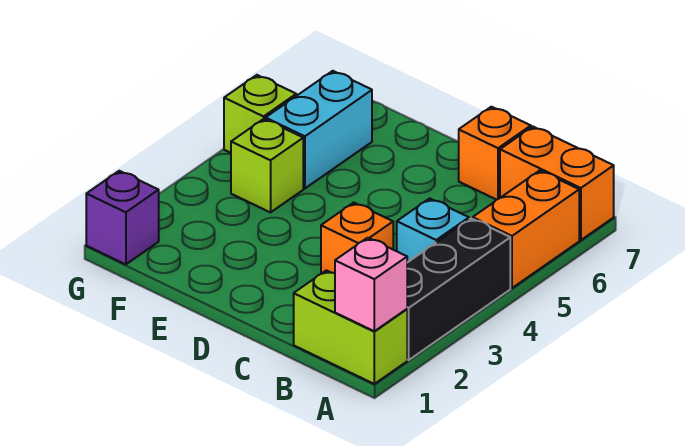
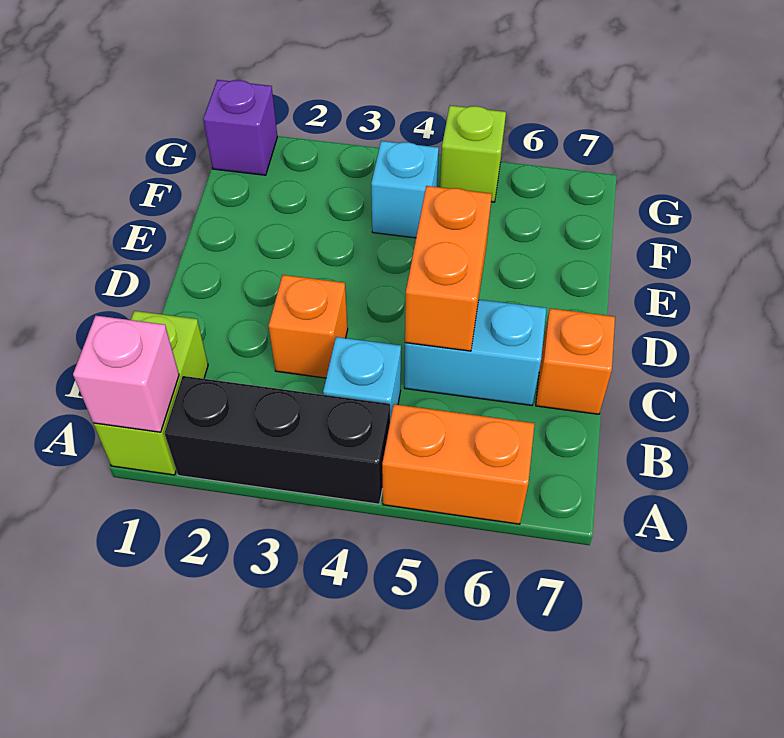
orange 1x2 brick [500,127,614,240] -> orange 1x2 brick moved to [405,186,492,351]
lime 1x1 brick [231,119,303,212] -> cyan 1x1 brick [371,141,439,238]
cyan 1x2 brick [266,71,372,188] -> cyan 1x2 brick moved to [404,300,547,405]

